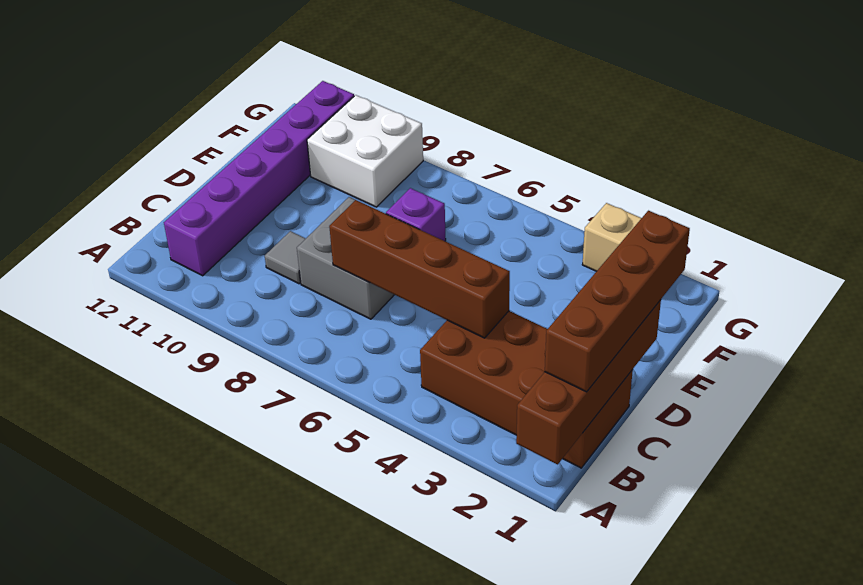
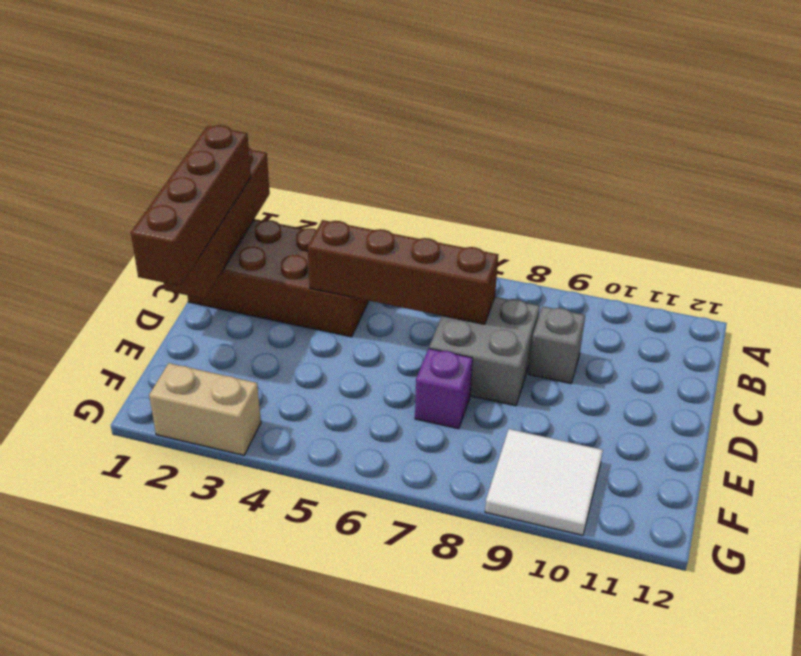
purple 1x6 brick [164,81,354,276] -> none
grey 1x1 tile [265,231,306,284] -> grey 1x1 brick [529,306,585,384]
white 2x2 brick [307,95,423,207] -> white 2x2 tile [485,429,603,535]

